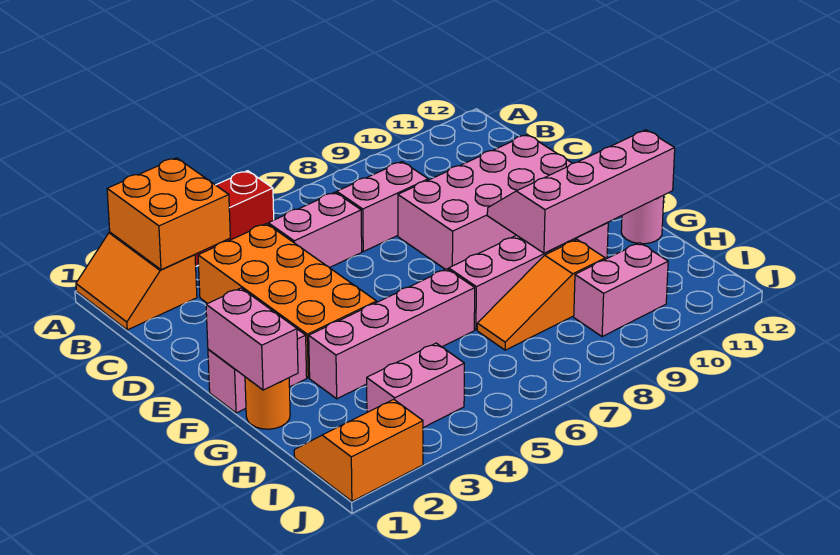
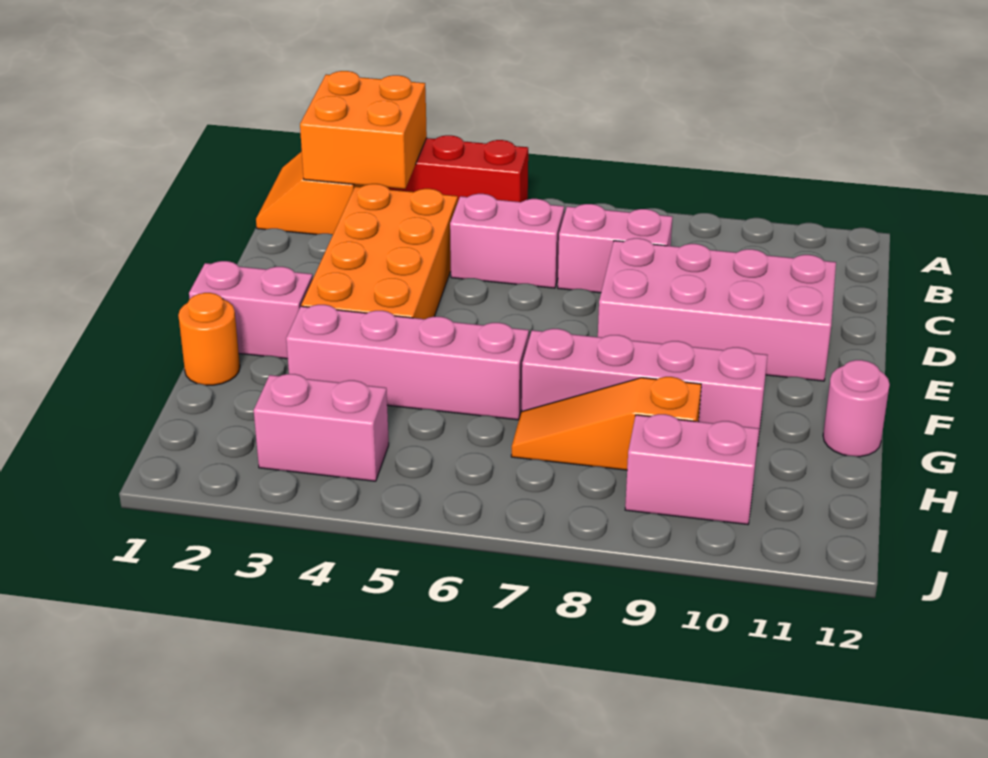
pink 1x2 brick [206,288,298,390] -> none
pink 2x4 slope [487,130,675,253] -> none
orange 2x2 slope [294,399,423,501] -> none

